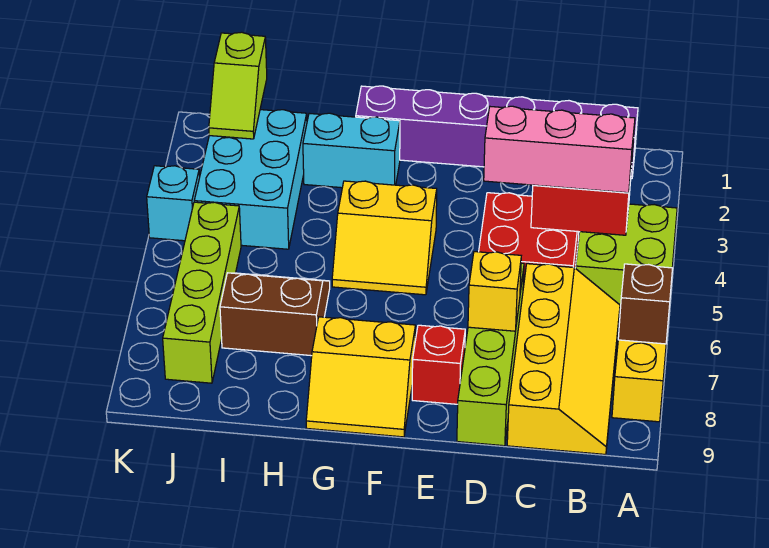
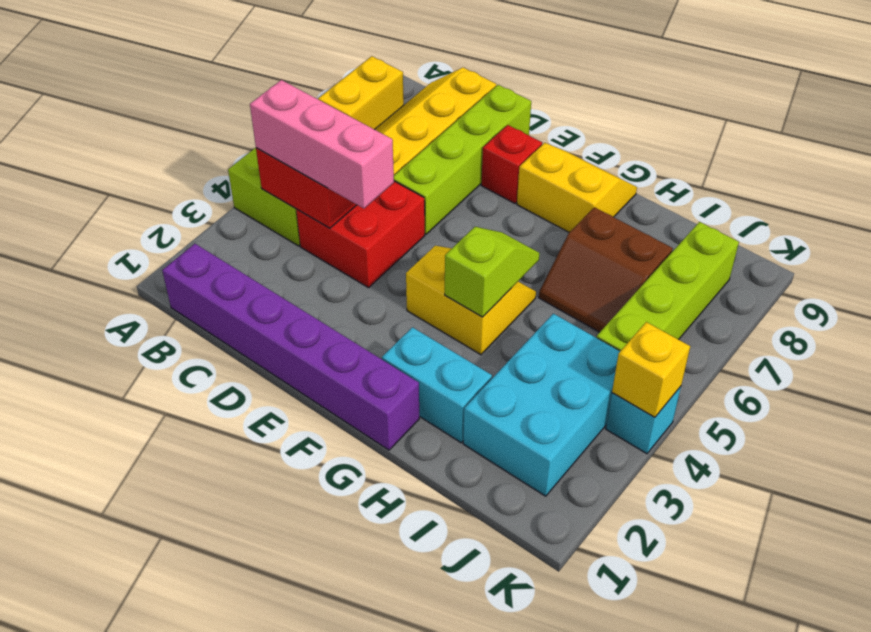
brown 1x1 brick [618,264,673,344] -> none
yellow 1x1 brick [468,252,521,331] -> yellow 1x1 brick moved to [612,322,690,417]
lime 1x2 slope [209,32,267,139] -> lime 1x2 slope moved to [445,227,540,317]

